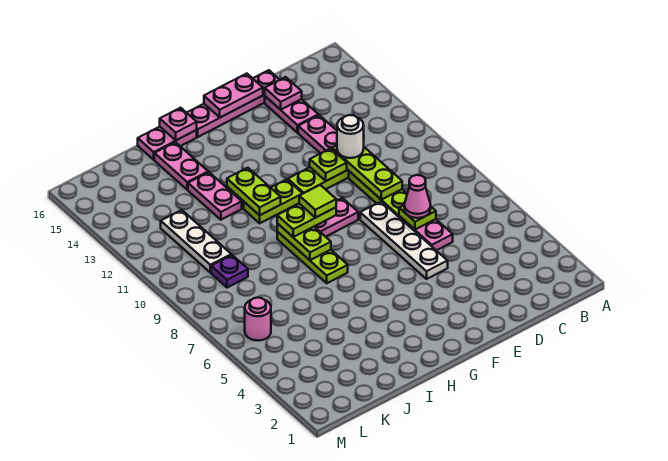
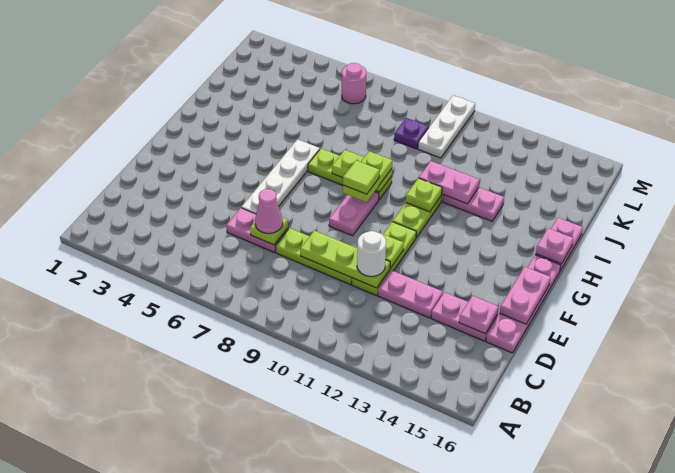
white 1x4 plate [360,202,448,279] -> white 1x4 plate turned to [241,139,320,214]
lime 1x2 plate [227,168,281,215] -> lime 1x1 plate [406,178,442,212]
pink 1x2 plate [154,142,208,190] -> pink 1x2 plate moved to [419,161,480,204]
white 1x3 plate [161,210,231,273] -> white 1x3 plate turned to [418,95,475,158]

